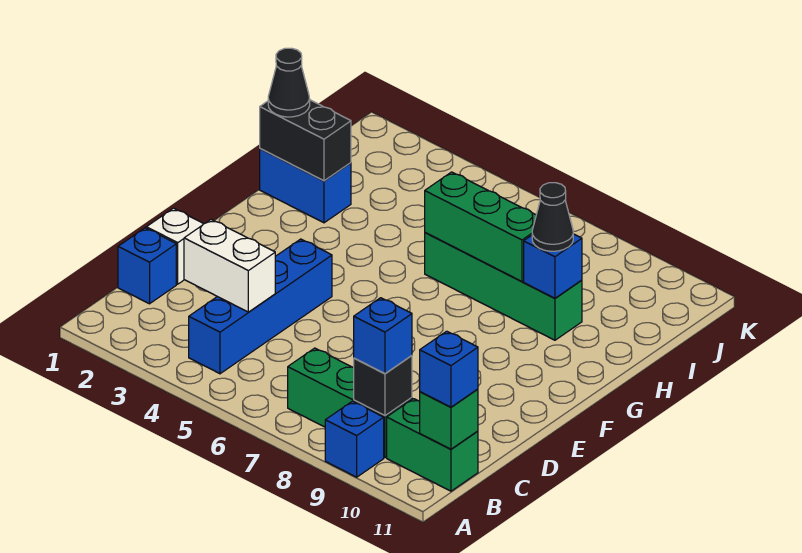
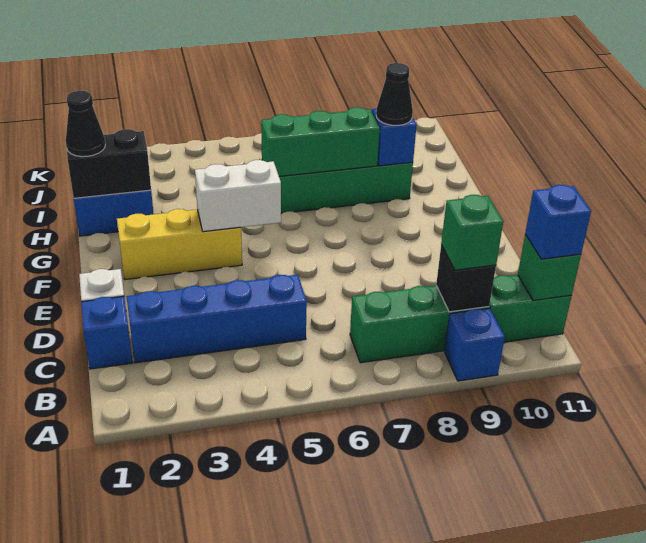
blue 1x4 brick [189,239,332,374] -> blue 1x4 brick turned to [126,275,307,363]
blue 1x1 brick [354,298,412,373] -> green 1x1 brick [441,195,503,270]
white 1x2 brick [184,220,275,312] -> white 1x2 brick moved to [195,160,281,232]
none -> yellow 1x3 brick [117,209,242,280]

